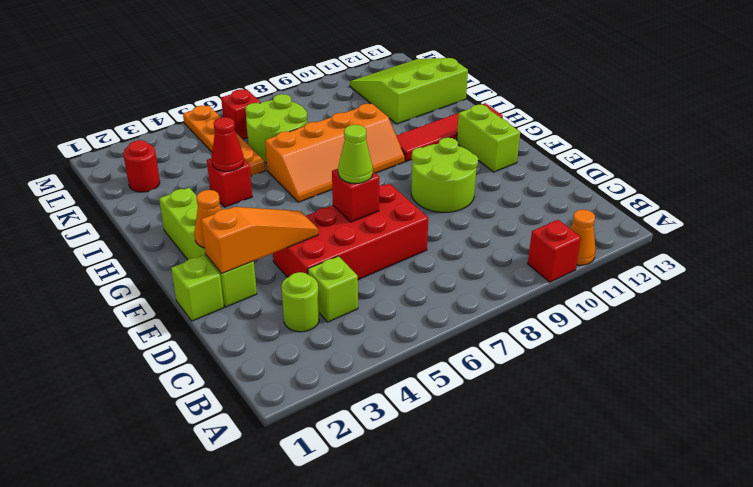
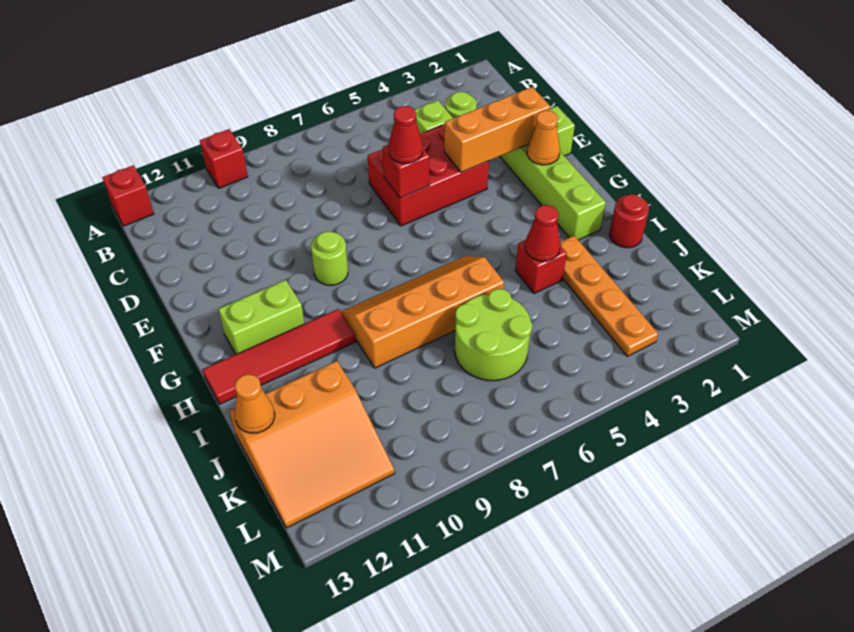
orange 1x1 cone [570,210,596,265] -> orange 1x1 cone moved to [234,374,275,433]
red 2x4 brick [273,184,428,280] -> red 2x3 brick [368,124,489,226]
orange 1x3 slope [201,207,318,273] -> orange 1x3 brick [444,87,550,172]
lime 1x1 cone [338,125,373,183] -> red 1x1 cone [389,106,423,164]
lime 2x2 round brick [411,138,478,213] -> lime 1x1 round brick [311,231,348,285]
lime 1x2 brick [457,105,520,172] -> lime 1x2 brick turned to [218,280,304,354]
orange 1x4 plate [183,105,265,176] -> orange 1x4 plate moved to [560,236,658,356]
lime 3x3 slope [350,58,468,124] -> orange 3x3 slope [229,361,395,528]
red 1x1 round brick [123,140,160,192] -> red 1x1 round brick moved to [609,194,649,248]
red 1x1 brick [221,89,261,139] -> red 1x1 brick moved to [102,165,154,226]

